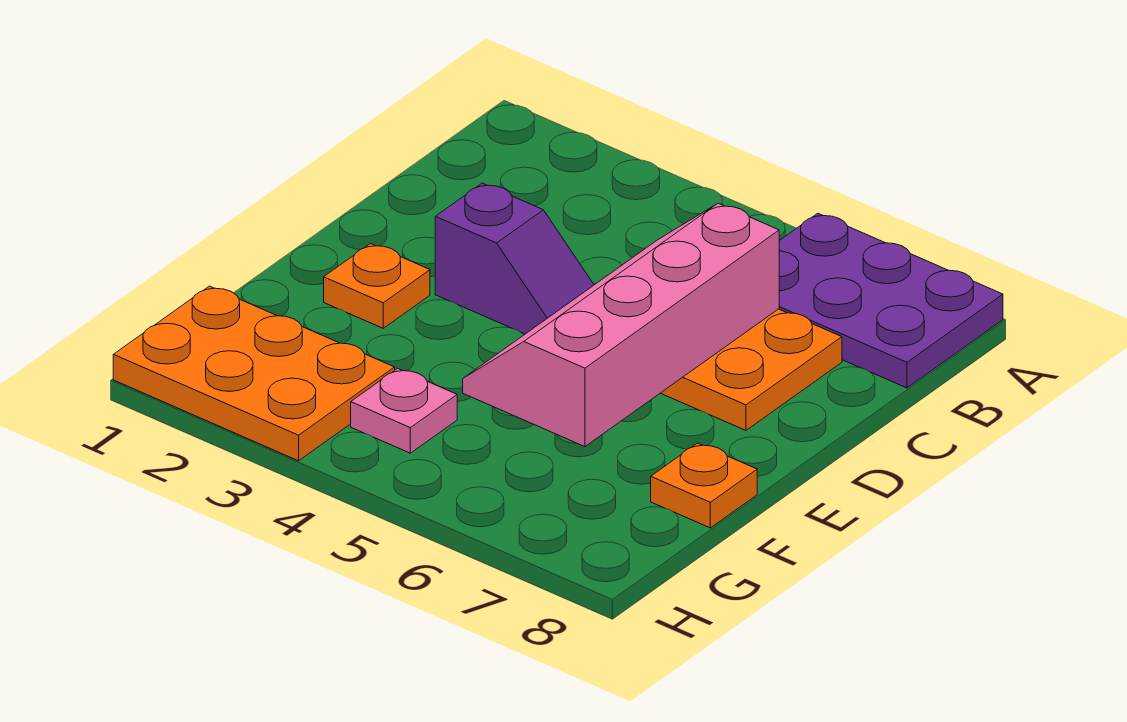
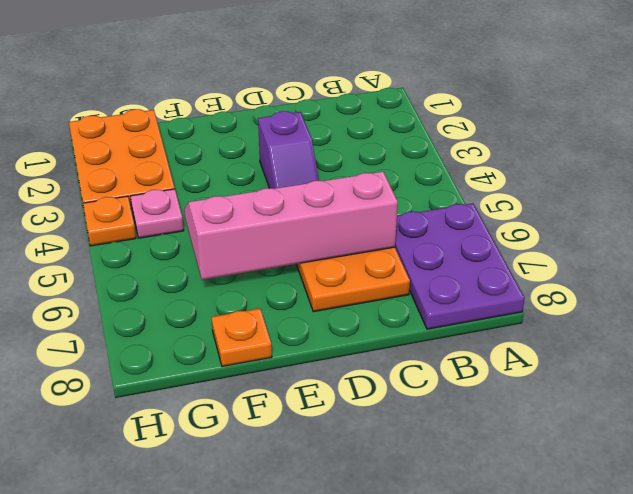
orange 1x1 plate [324,244,430,328] -> orange 1x1 plate moved to [83,196,136,246]

